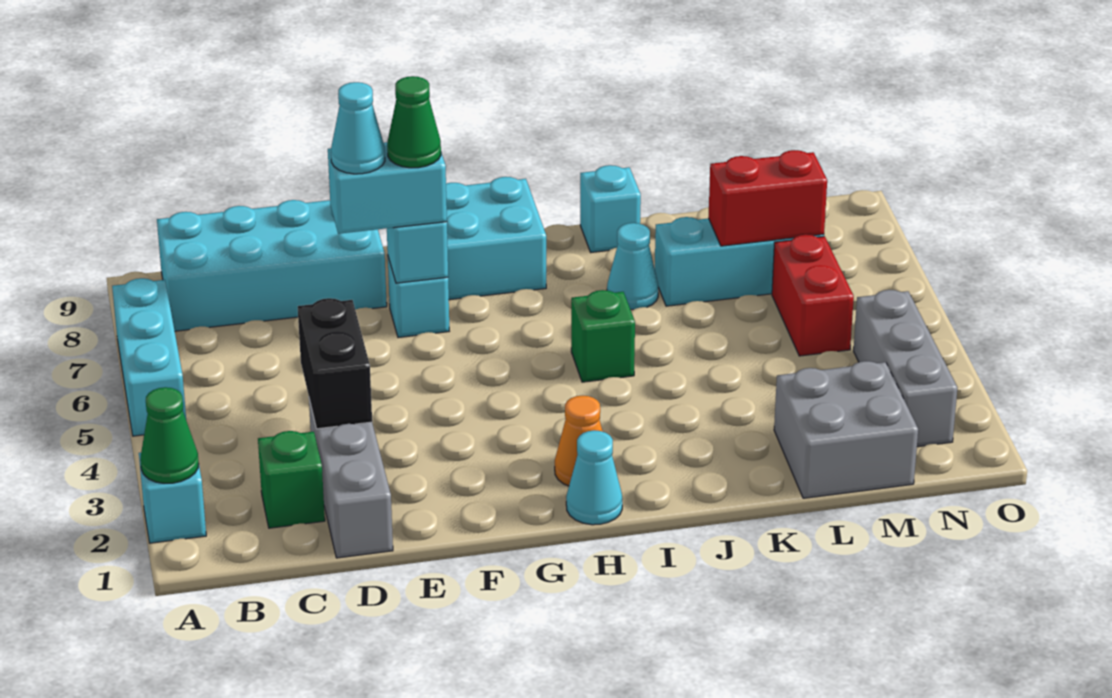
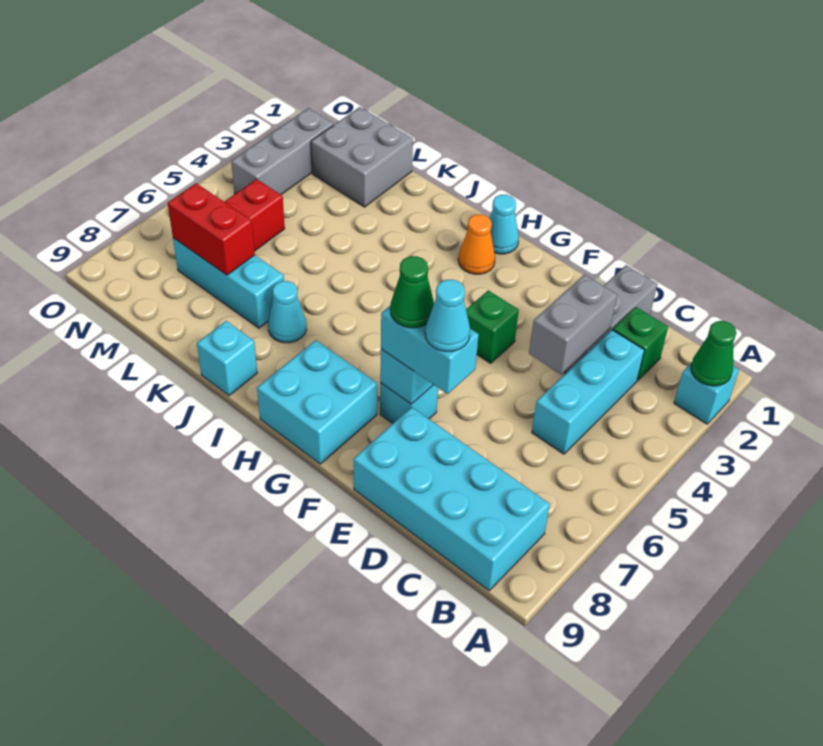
cyan 1x3 brick [112,278,186,436] -> cyan 1x3 brick moved to [532,330,644,454]
black 1x2 brick [298,298,372,429] -> grey 1x2 brick [529,275,617,374]
green 1x1 brick [571,290,635,382] -> green 1x1 brick moved to [466,290,519,363]

